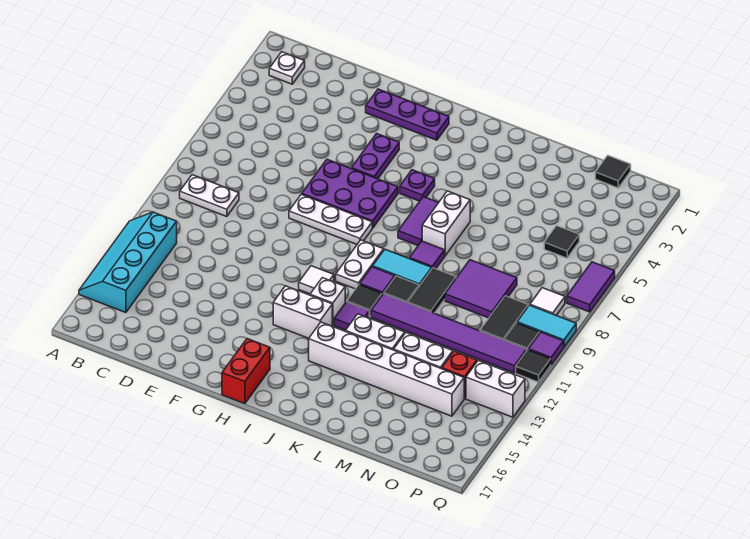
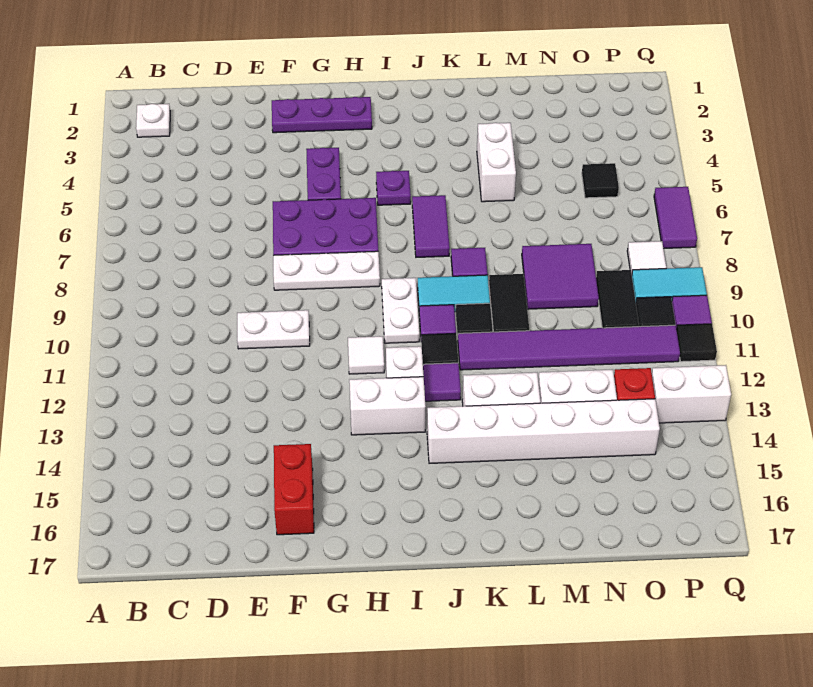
cyan 2x4 slope [79,212,177,313] -> none
white 1x2 plate [180,175,239,217] -> white 1x2 plate moved to [237,310,310,349]
red 1x2 brick [222,339,270,404] -> red 1x2 brick moved to [274,444,314,535]
white 1x2 brick [422,191,470,256] -> white 1x2 brick moved to [477,123,516,202]
black 1x1 tile [595,156,631,188] -> none

